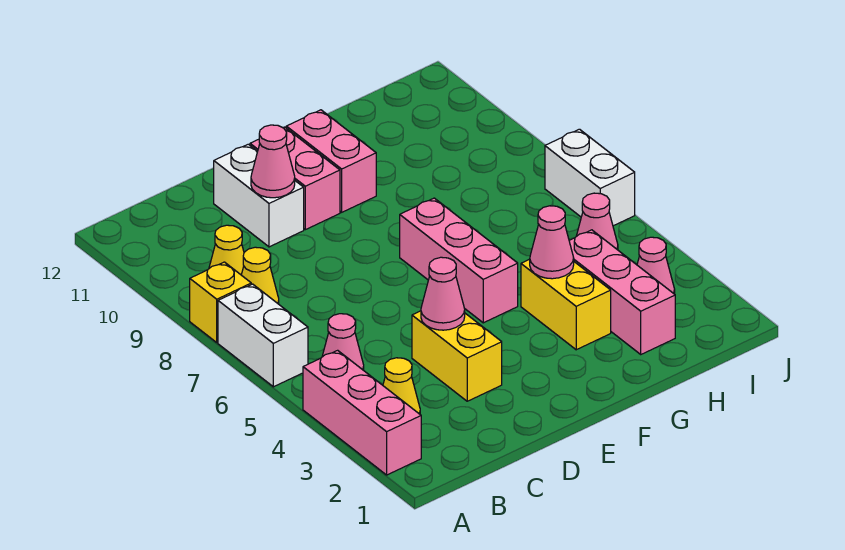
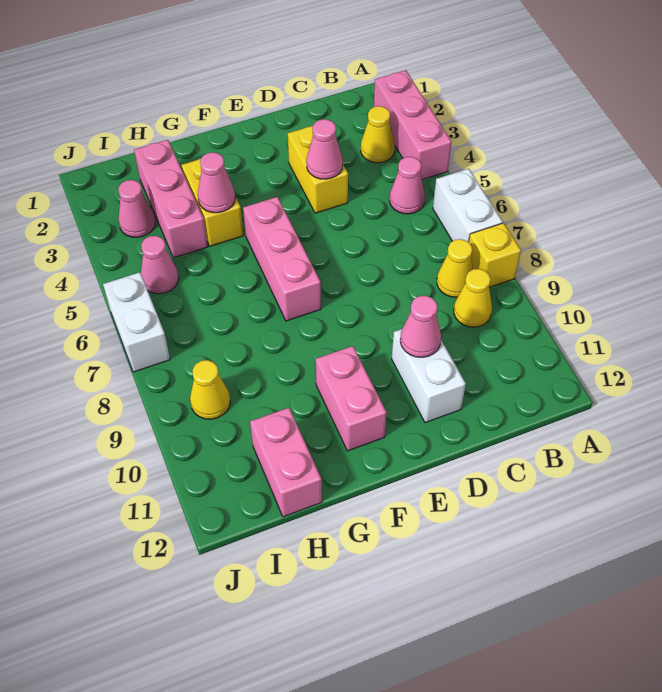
pink 1x2 brick [250,127,340,230] -> pink 1x2 brick moved to [250,408,322,517]
none -> yellow 1x1 cone [190,360,230,419]

